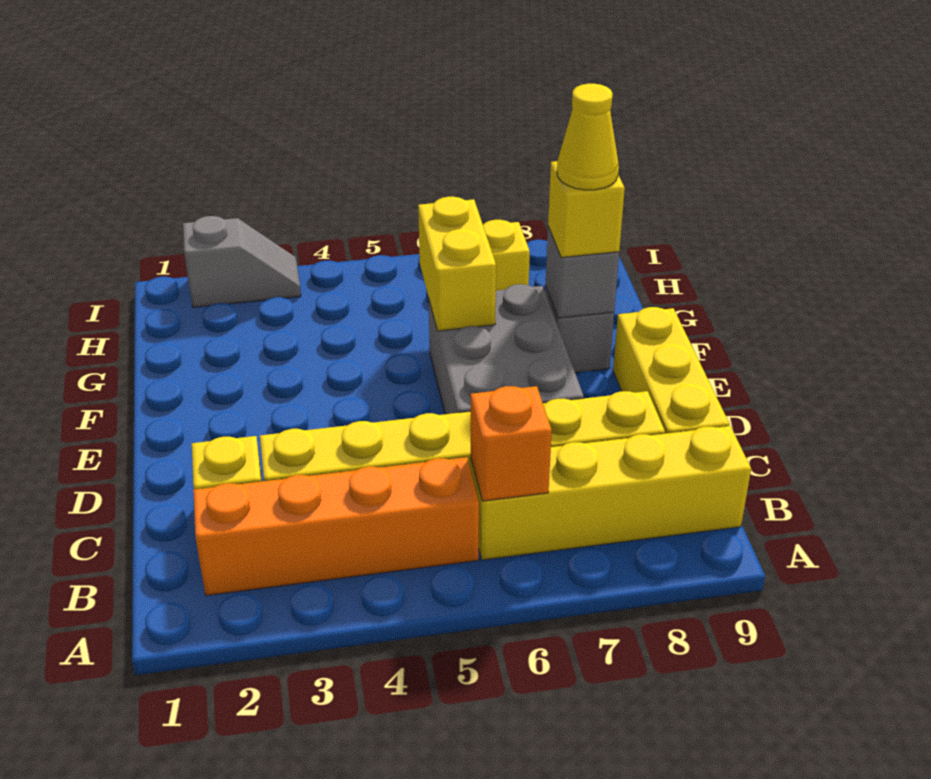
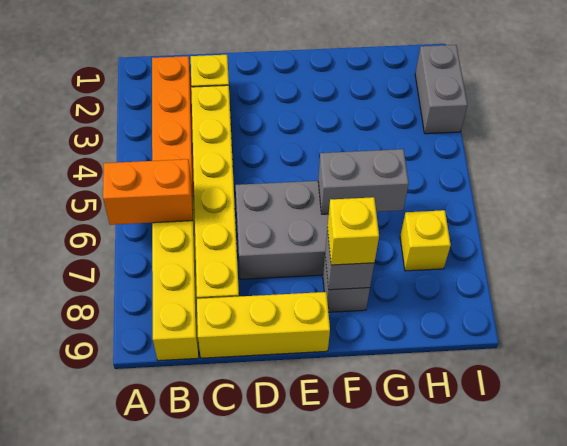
orange 1x1 brick [470,386,552,501] -> orange 1x2 brick [103,159,193,225]
yellow 1x2 brick [418,197,496,331] -> grey 1x2 brick [318,149,409,214]
yellow 1x1 cone [557,84,619,190] -> none
grey 1x2 slope [183,216,301,307] -> grey 1x2 brick [415,45,468,134]

